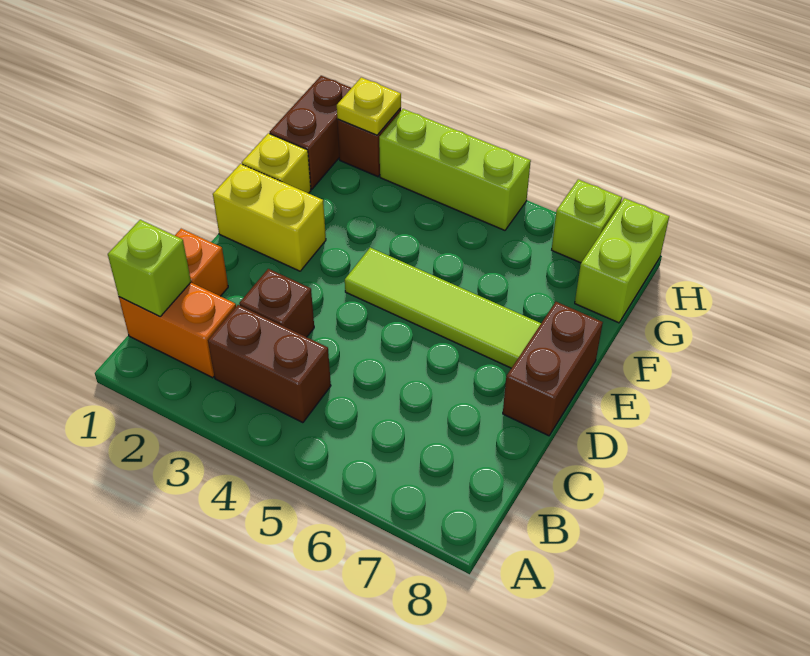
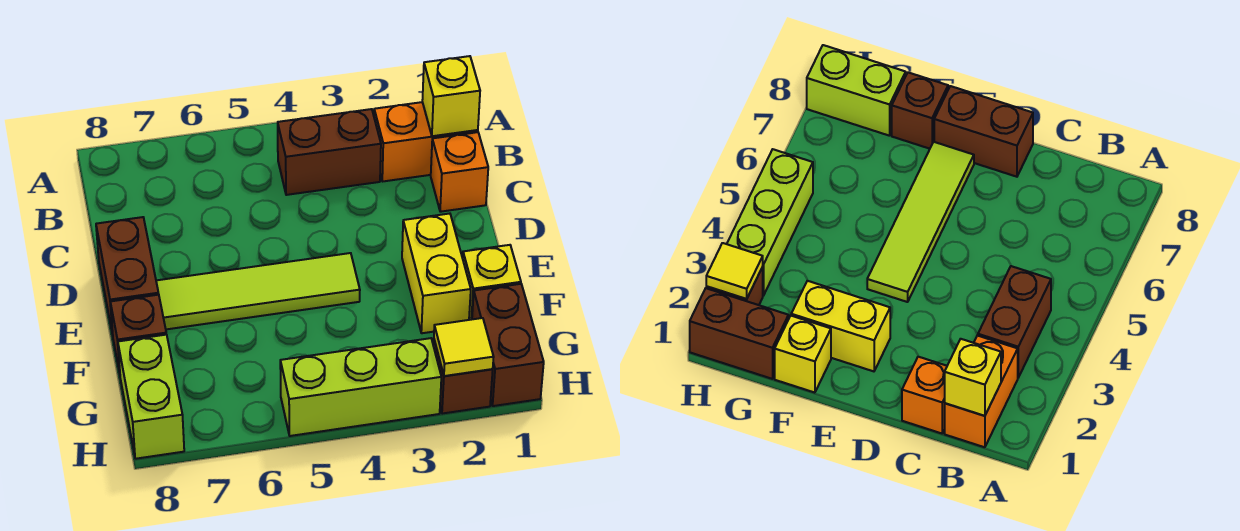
lime 1x1 brick [108,220,191,317] -> yellow 1x1 brick [422,56,480,136]
brown 1x1 brick [239,269,314,337] -> brown 1x1 brick moved to [110,295,166,374]
yellow 1x2 brick [213,164,326,271] -> yellow 1x2 brick turned to [402,214,471,333]
yellow 1x1 plate [337,77,401,135] -> yellow 1x1 tile [434,318,494,376]
lime 1x1 brick [552,179,622,263] -> none

